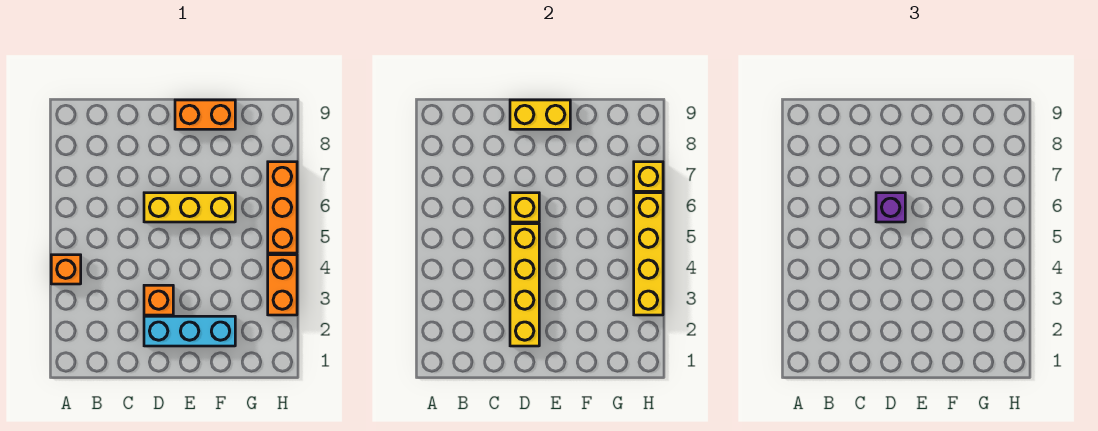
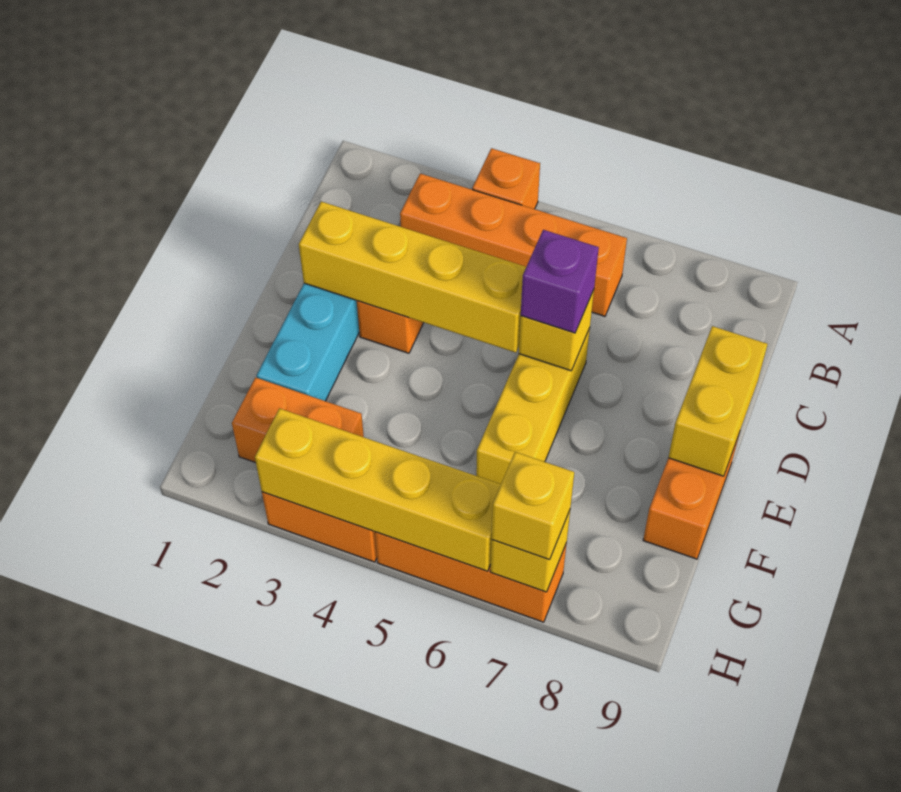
none -> orange 1x4 brick [400,174,627,316]
none -> orange 1x2 brick [232,378,364,463]
none -> yellow 1x1 brick [492,452,574,560]

